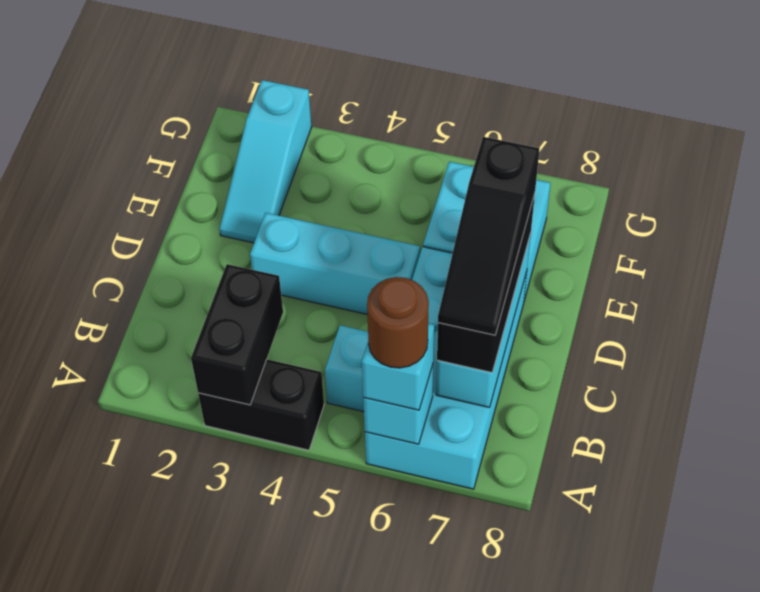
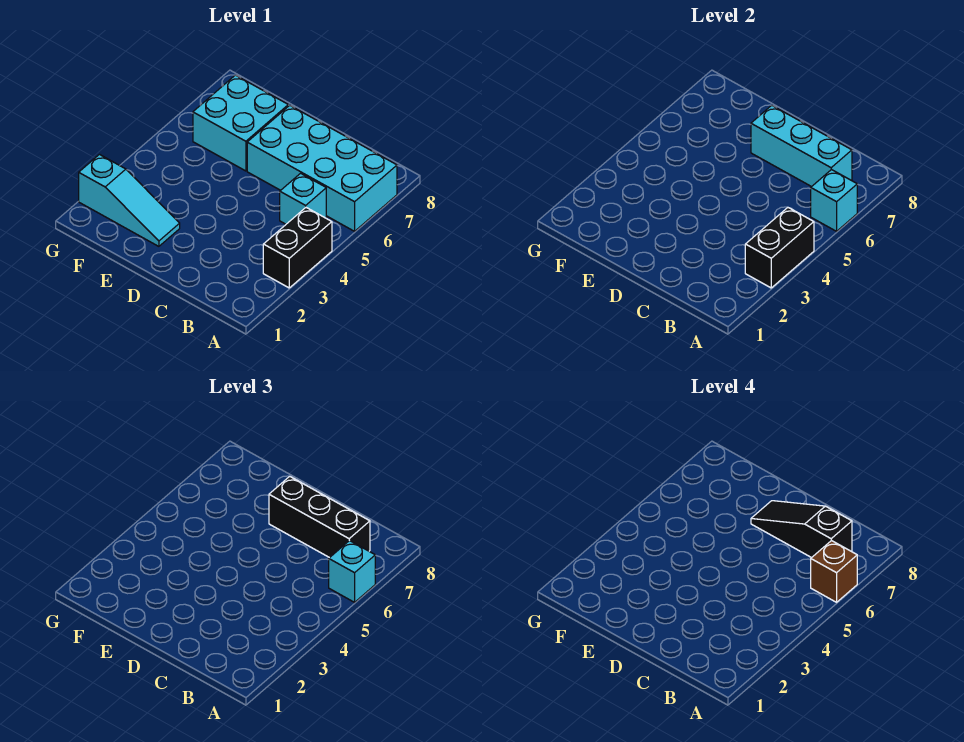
black 1x2 brick [191,264,283,405] -> black 1x2 brick turned to [745,208,814,288]
brown 1x1 round brick [367,277,429,368] -> brown 1x1 brick [811,540,857,602]
black 1x3 slope [438,137,540,335] -> black 1x3 slope turned to [751,501,852,558]
cyan 1x3 brick [250,213,420,314] -> none

